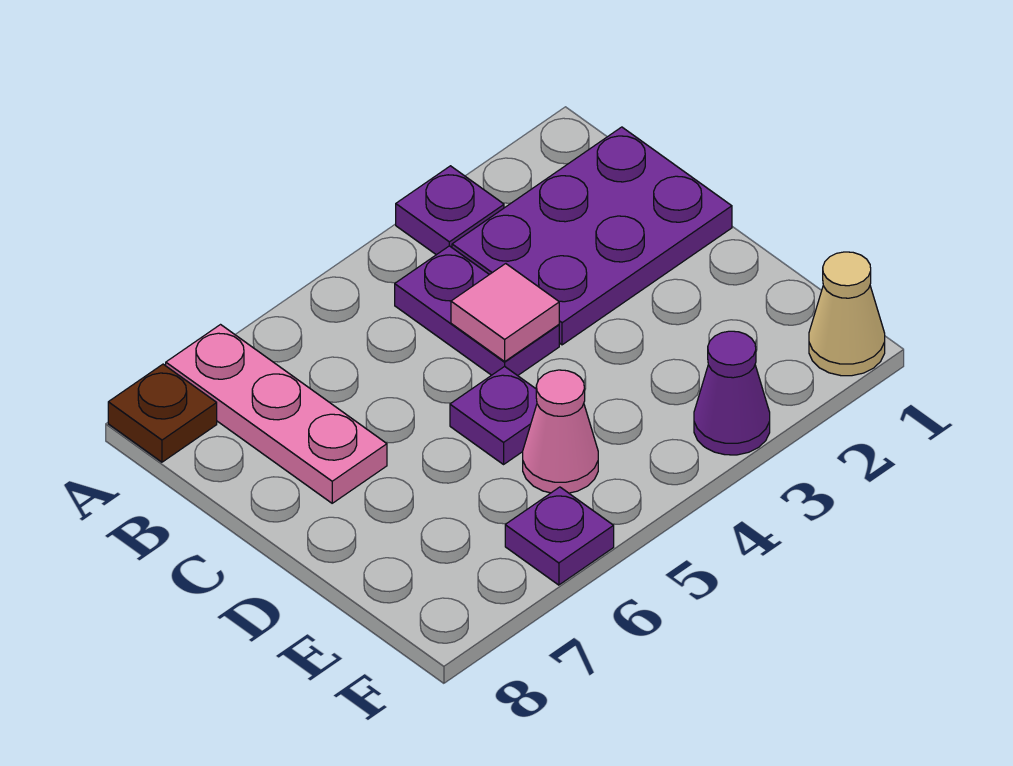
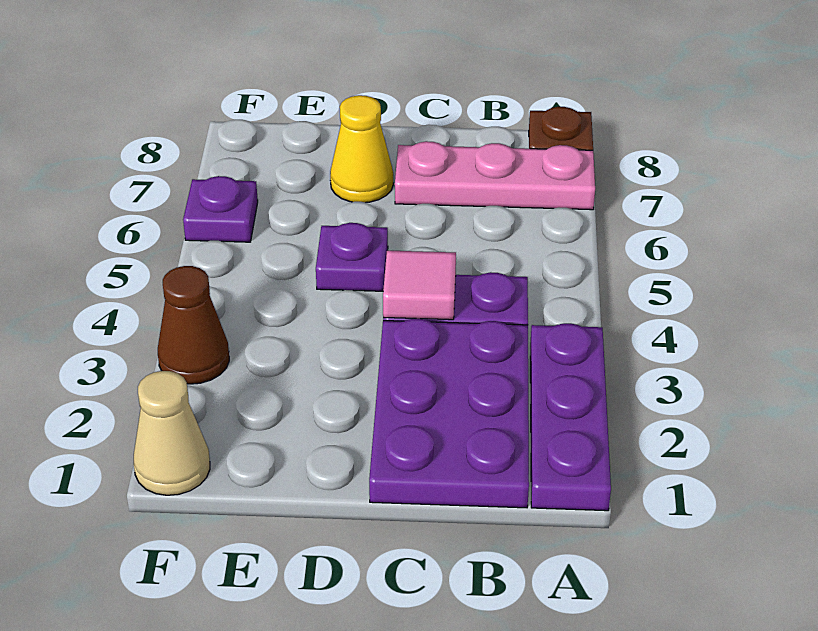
purple 1x1 plate [396,166,504,255] -> purple 1x3 plate [530,323,611,511]
none -> yellow 1x1 cone [330,95,393,203]
pink 1x1 cone [523,370,598,493] -> none
purple 1x1 cone [694,331,770,455] -> brown 1x1 cone [158,266,229,384]

